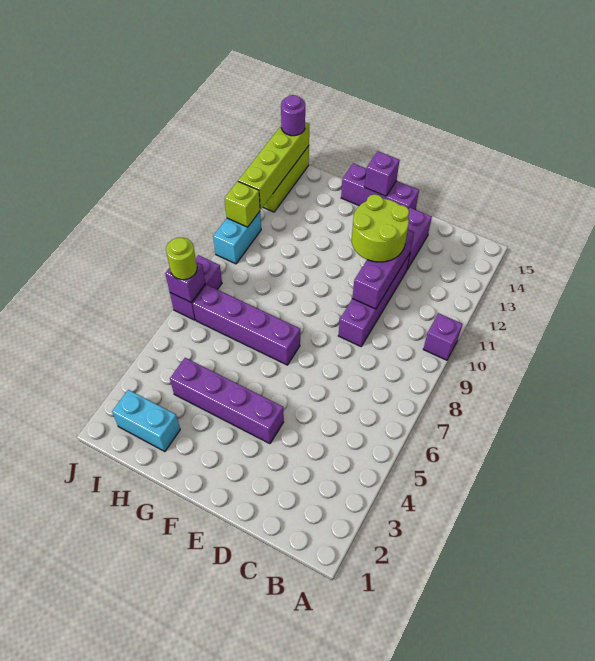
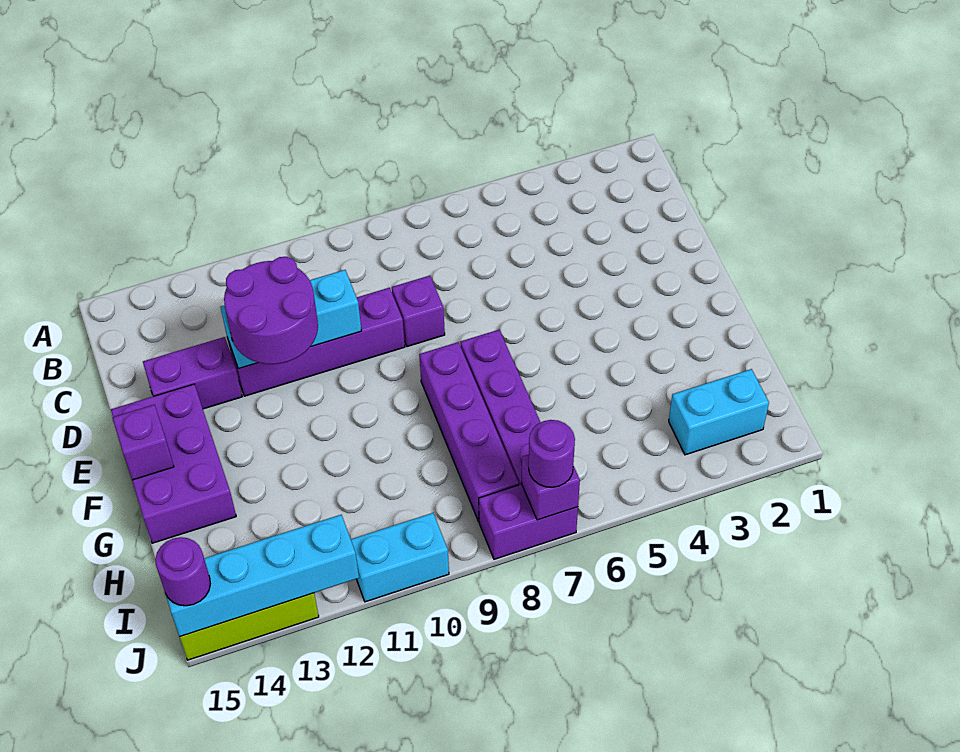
purple 1x1 brick [423,313,462,360] -> purple 1x1 brick moved to [392,276,445,347]
purple 1x3 brick [352,230,414,309] -> cyan 1x3 brick [221,270,361,368]
lime 2x2 round brick [352,194,409,262] -> purple 2x2 round brick [224,257,318,364]
purple 1x4 brick [170,358,284,444] -> purple 1x4 brick moved to [419,342,519,522]
purple 1x3 brick [341,163,419,210] -> purple 2x3 brick [111,384,236,543]
cyan 1x2 brick [112,390,180,452] -> cyan 1x2 brick turned to [669,369,769,455]
lime 1x1 round brick [166,238,197,280] -> purple 1x1 round brick [529,420,575,487]
lime 1x1 brick [225,181,260,227] -> none
lime 1x4 brick [238,122,309,210] -> cyan 1x4 brick [165,515,359,637]

